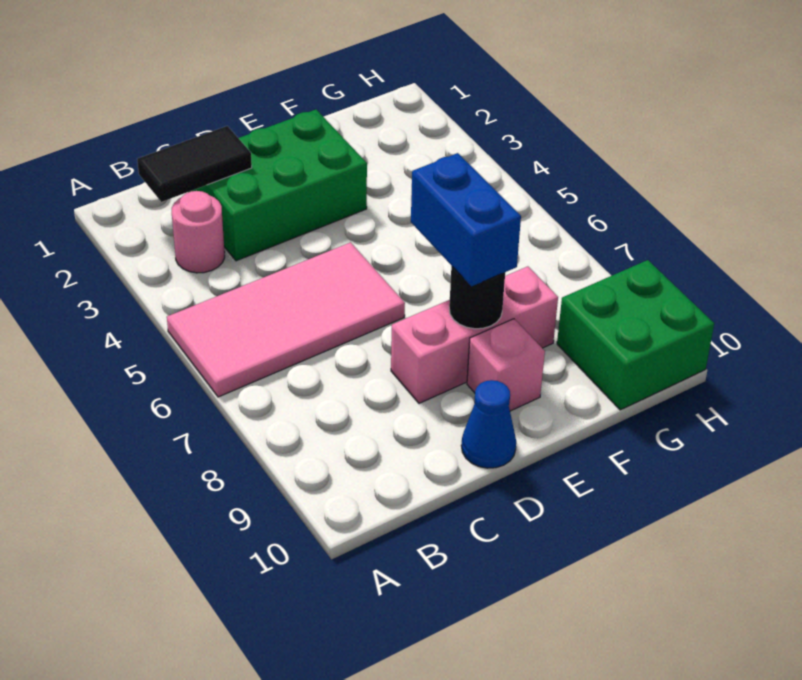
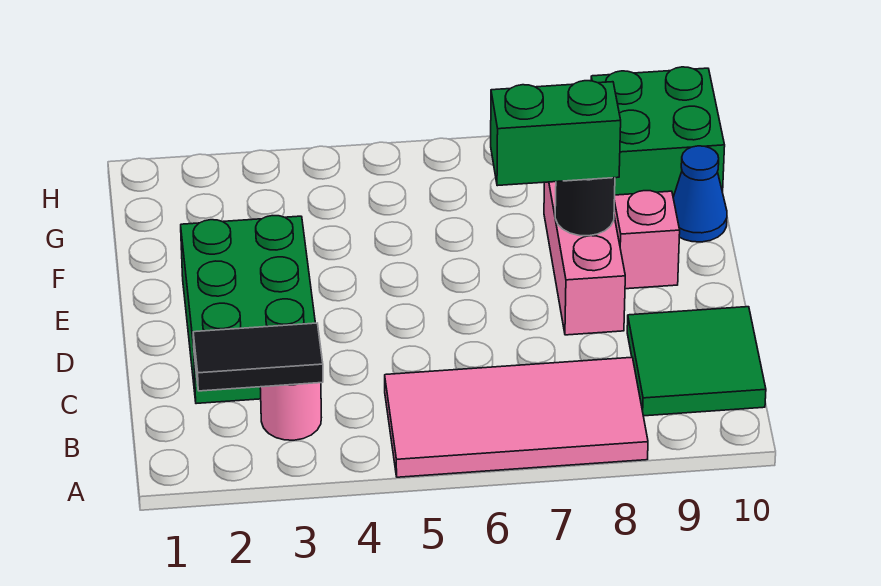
pink 2x4 tile [167,242,405,397] -> pink 2x4 tile turned to [385,357,648,477]
black 1x2 tile [137,126,252,202] -> black 1x2 tile turned to [193,323,323,391]
none -> green 2x2 tile [627,307,766,416]
blue 1x1 cone [461,380,516,468] -> blue 1x1 cone moved to [673,146,727,242]
blue 1x2 brick [411,153,521,286] -> green 1x2 brick [491,81,621,186]

